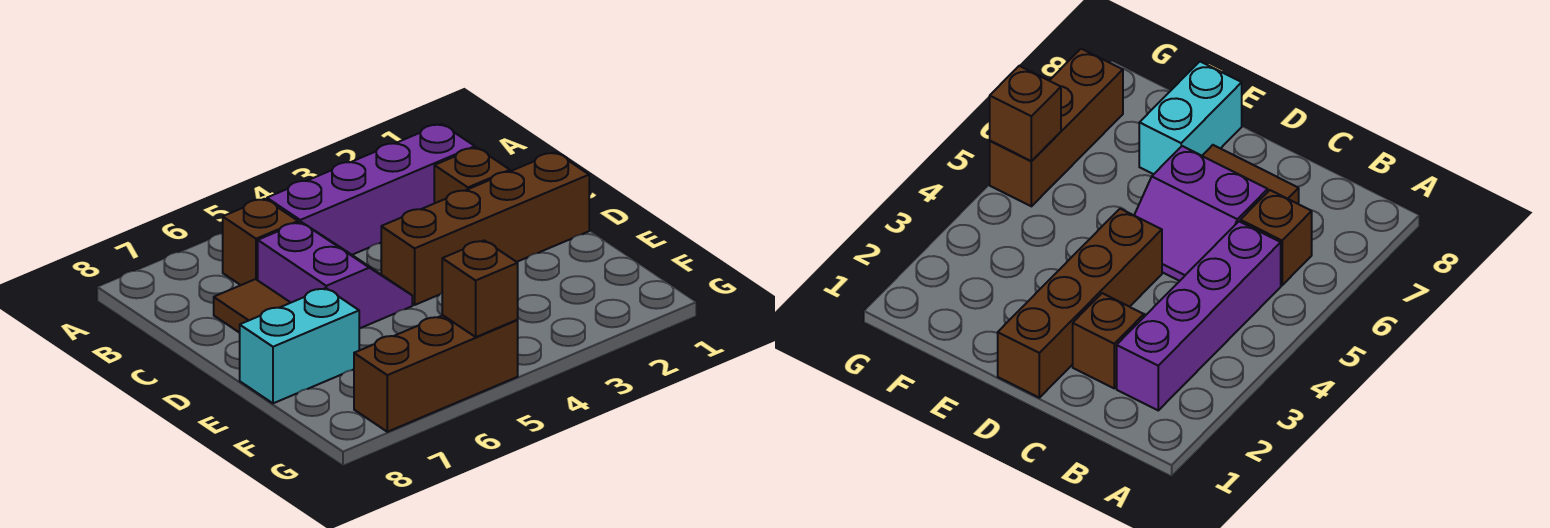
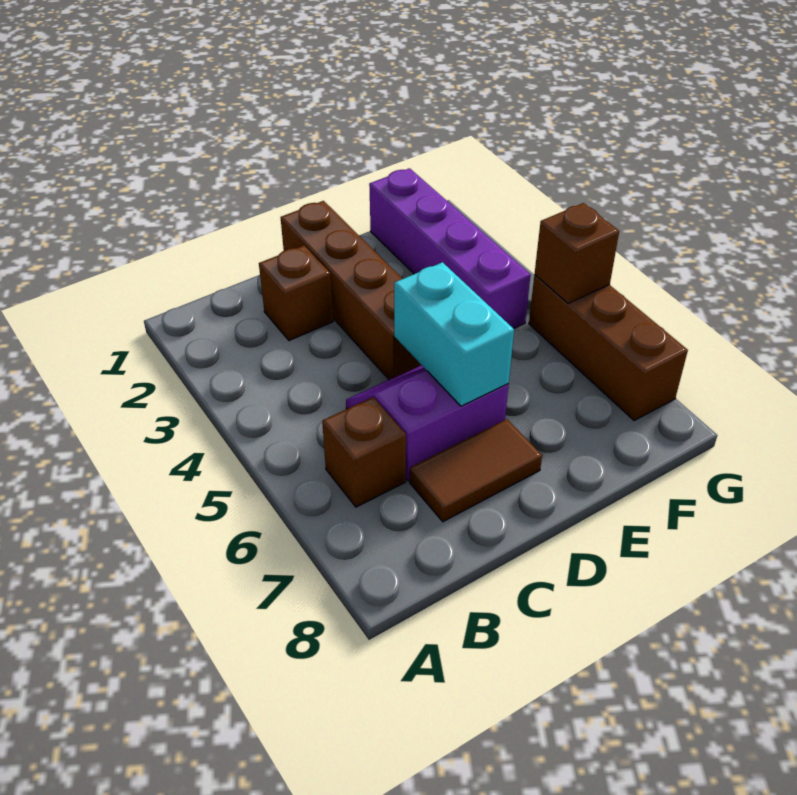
purple 1x4 brick [267,124,475,255] -> purple 1x4 brick moved to [369,168,531,329]
cyan 1x2 brick [240,288,359,403] -> cyan 1x2 brick moved to [394,262,514,406]

